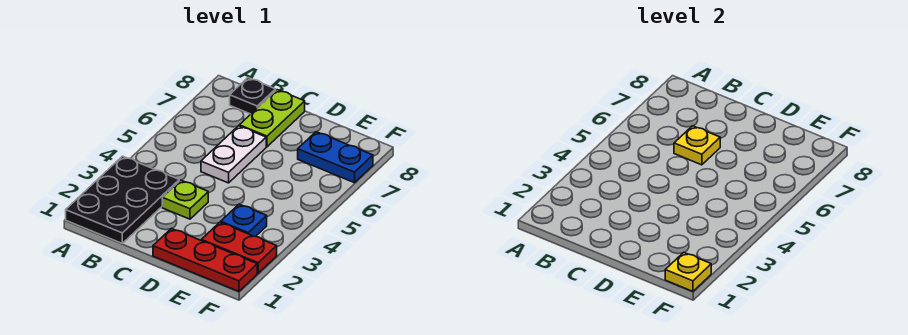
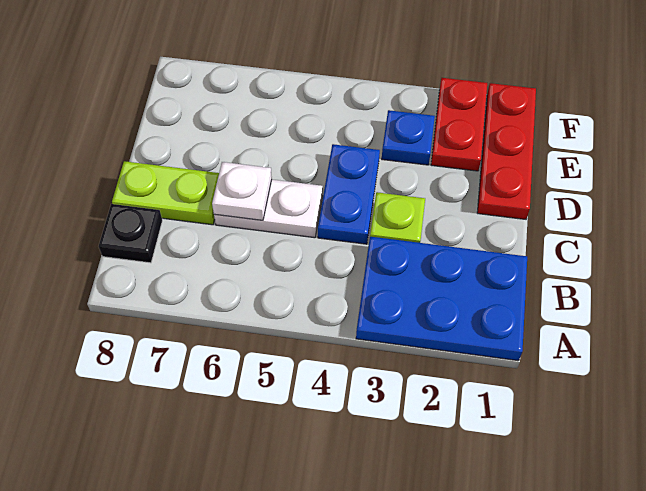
black 2x3 plate [66,156,179,243] -> blue 2x3 plate [356,237,527,361]
yellow 1x1 plate [674,126,720,165] -> white 1x1 plate [212,162,272,220]
blue 1x2 plate [298,132,373,183] -> blue 1x2 plate moved to [318,144,380,244]
yellow 1x1 plate [665,252,711,291] -> none

